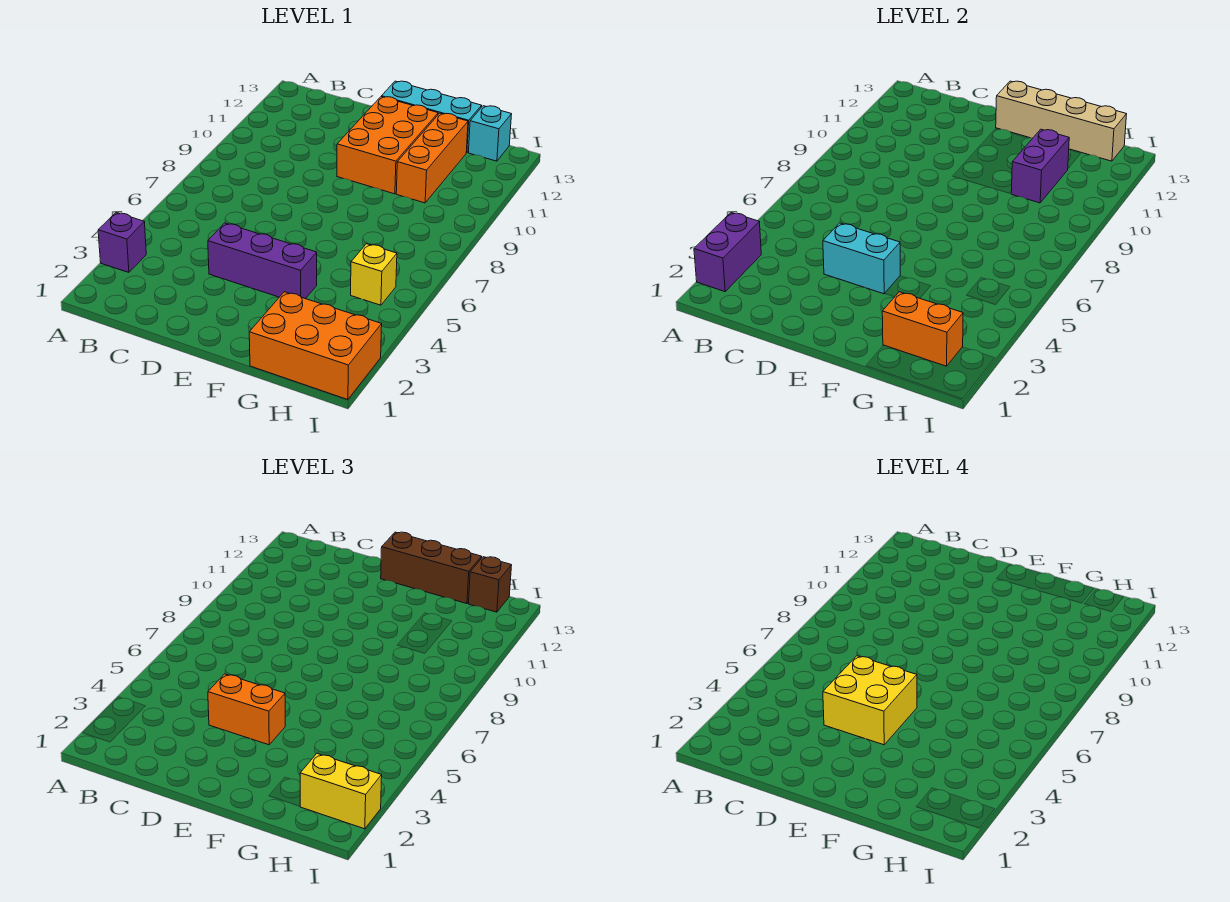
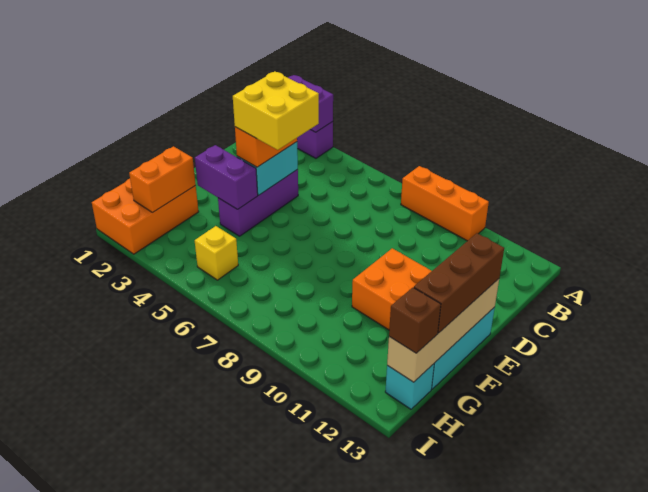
orange 1x3 brick [396,113,468,203] -> orange 1x3 brick moved to [401,166,489,241]
purple 1x2 brick [1011,129,1069,203] -> purple 1x2 brick moved to [195,145,258,209]
yellow 1x2 brick [300,754,382,829] -> none

